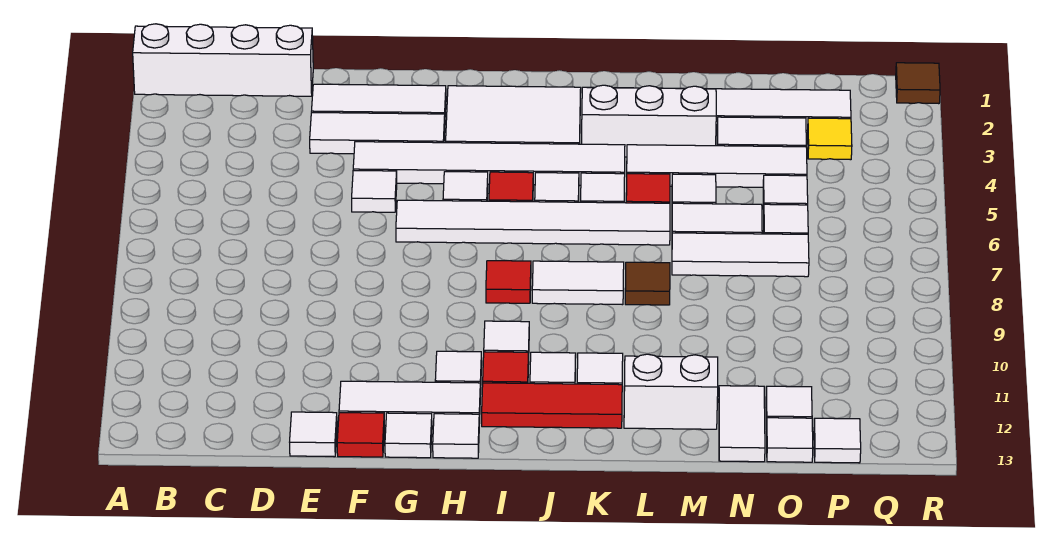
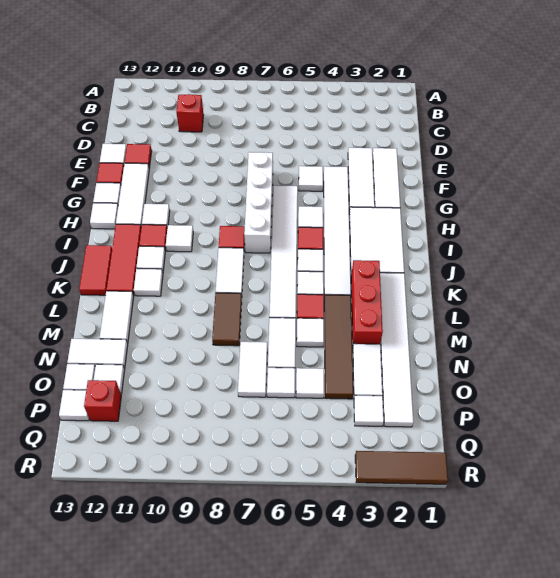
white 1x4 brick [133,24,313,96] -> white 1x4 brick moved to [244,152,273,253]
none -> red 1x1 brick [176,94,204,132]
none -> red 1x1 tile [125,144,152,168]
none -> red 1x2 tile [79,245,112,295]
white 1x3 brick [582,85,716,157] -> red 1x3 brick [351,260,383,344]
white 1x4 tile [627,145,807,187] -> brown 1x4 tile [324,295,353,399]
brown 1x1 tile [625,262,670,305] -> brown 1x2 tile [212,293,242,346]
white 1x2 brick [624,354,718,429] -> white 1x2 tile [100,291,134,344]
white 1x3 tile [672,233,809,277] -> white 1x2 tile [238,342,267,397]
yellow 1x1 tile [808,118,852,160] -> white 1x1 tile [354,395,384,426]
none -> red 1x1 brick [84,380,121,421]
brown 1x1 tile [896,63,940,104] -> brown 1x3 tile [355,451,448,484]

